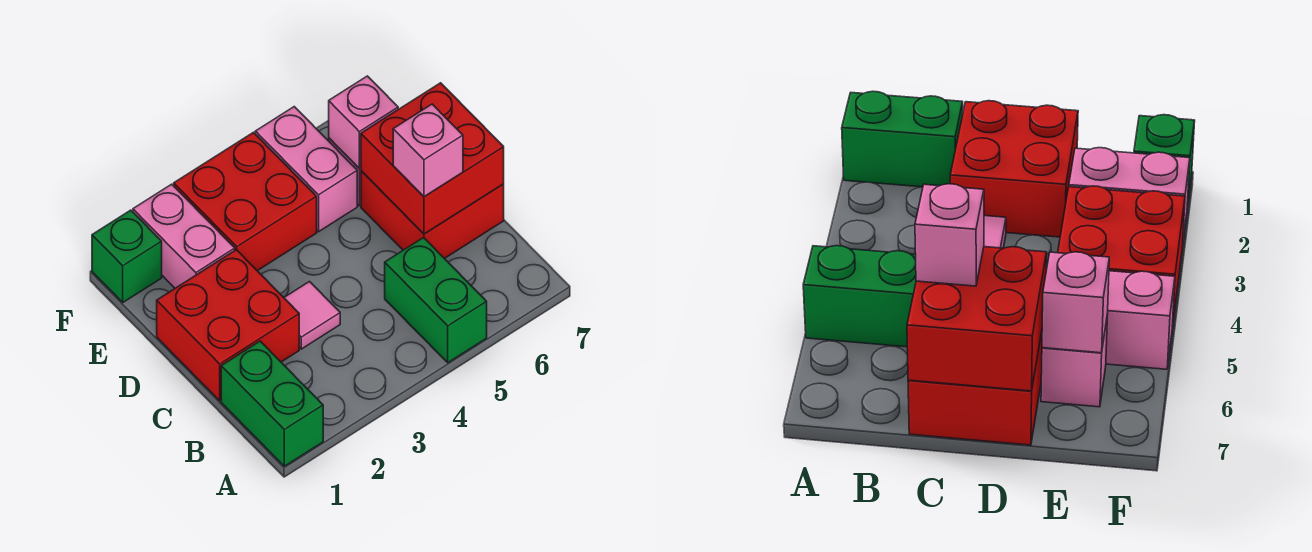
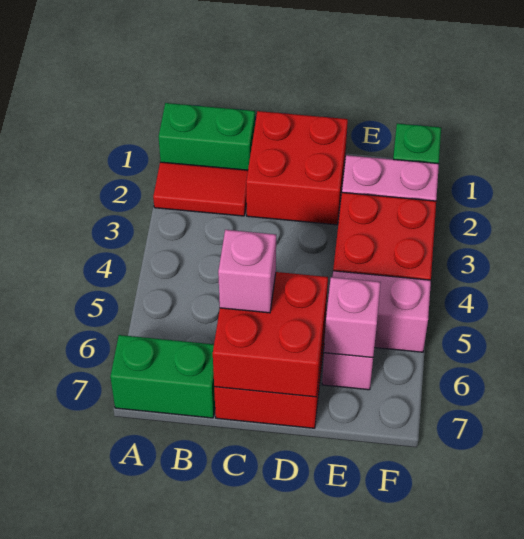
none -> red 1x2 tile [153,162,248,216]
green 1x2 brick [385,238,487,363] -> green 1x2 brick moved to [110,335,215,418]
pink 1x1 tile [284,282,340,349] -> none

